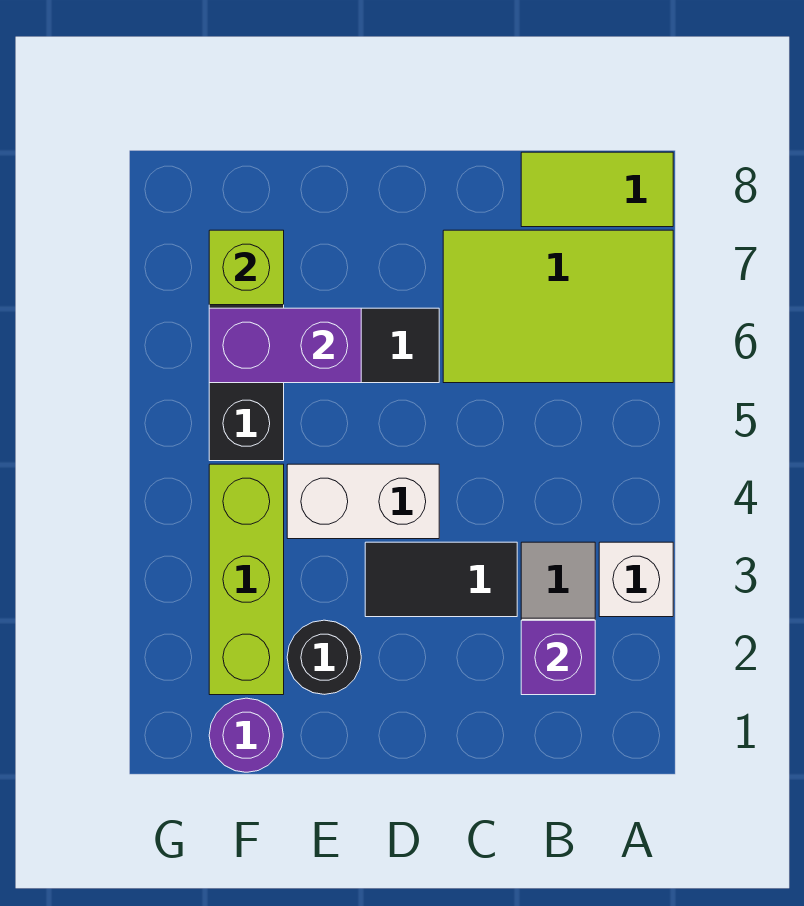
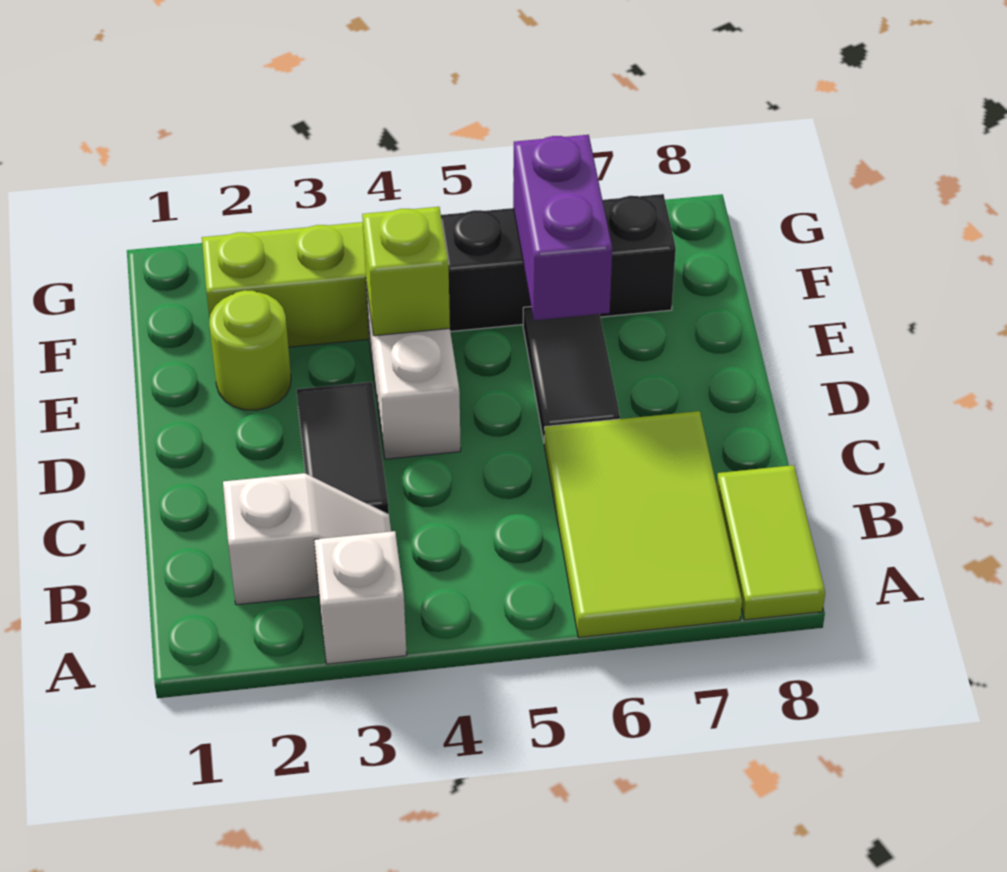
purple 1x1 brick [521,620,595,695] -> none
black 1x1 round brick [287,620,361,694] -> lime 1x1 round brick [209,290,291,410]
purple 1x1 round brick [209,698,283,772] -> none
lime 1x1 brick [209,230,284,305] -> lime 1x1 brick moved to [362,207,450,336]

